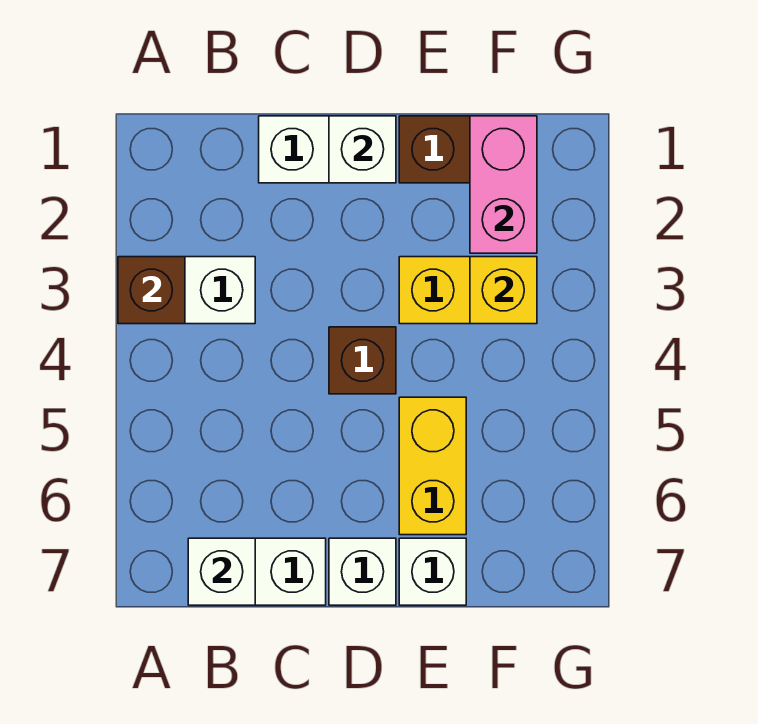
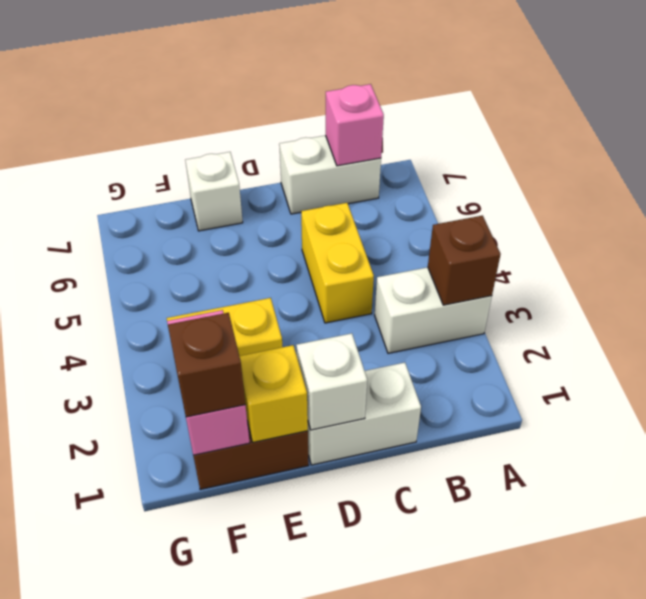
white 1x1 brick [188,538,255,605] -> pink 1x1 brick [326,84,384,166]
brown 1x1 brick [329,327,396,394] -> brown 1x1 brick moved to [168,313,245,417]
white 1x1 brick [329,538,396,605] -> none
yellow 1x2 brick [399,397,466,535] -> yellow 1x2 brick moved to [301,203,374,323]
yellow 1x1 brick [470,257,537,324] -> yellow 1x1 brick moved to [239,345,308,443]

